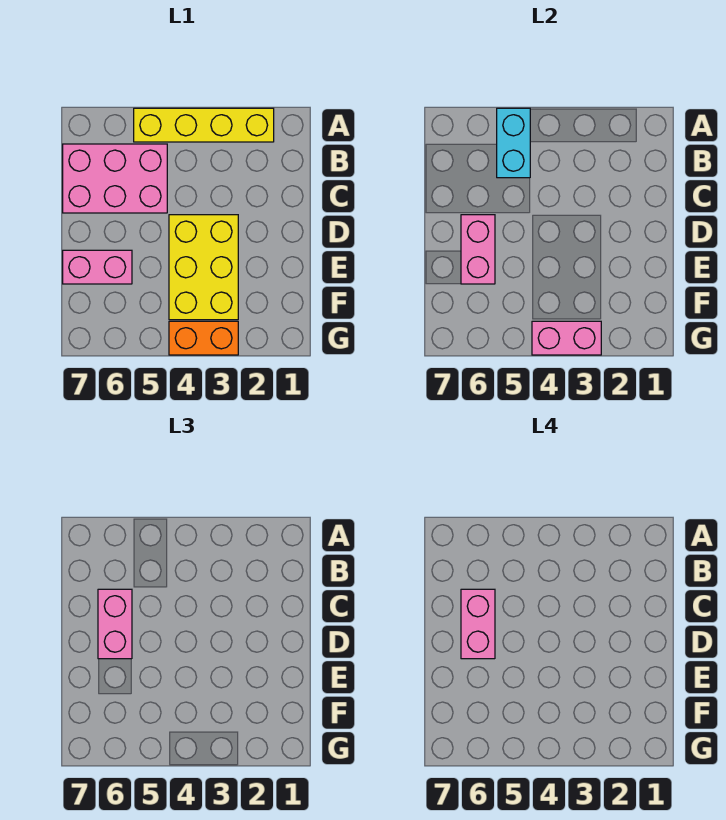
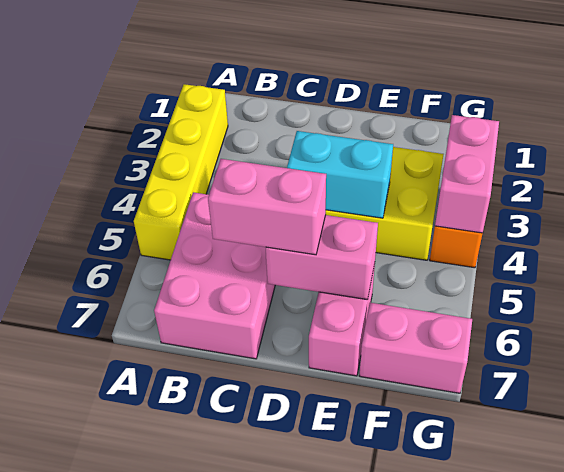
cyan 1x2 brick [497,108,530,178] -> cyan 1x2 brick moved to [287,131,393,218]
pink 1x2 brick [461,589,495,659] -> pink 1x2 brick moved to [359,303,472,393]

